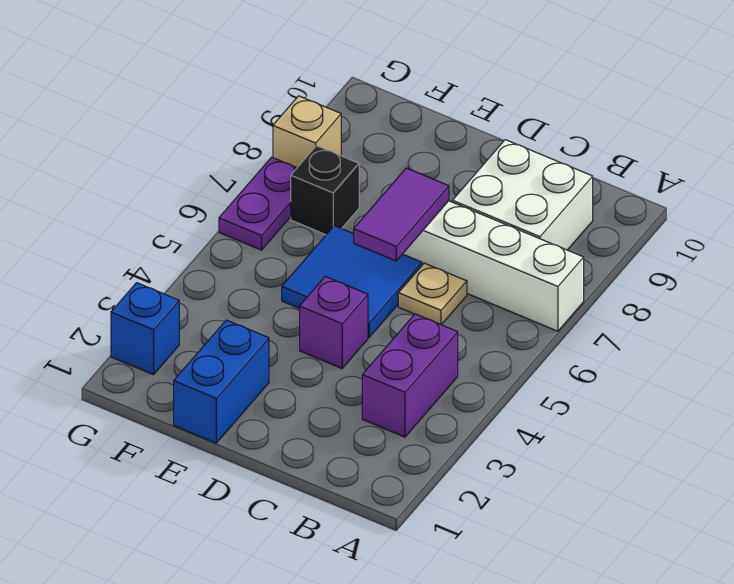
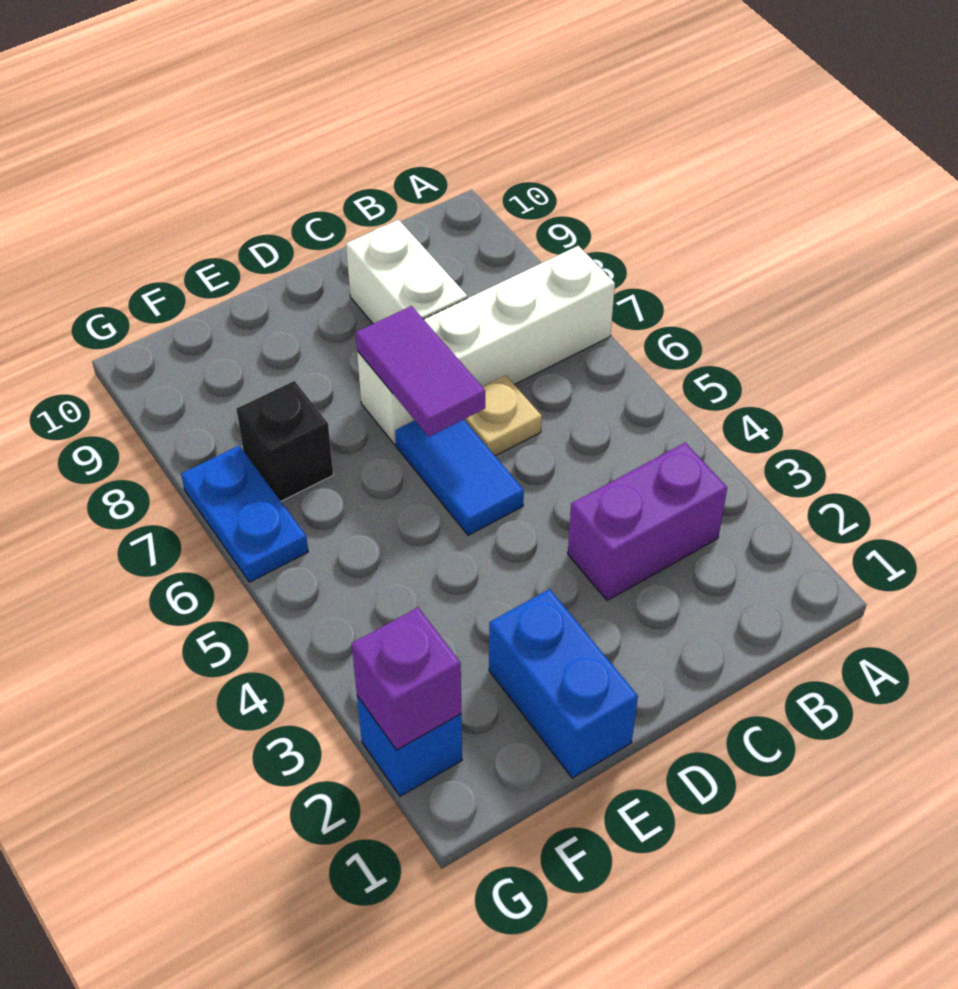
purple 1x2 brick [362,314,458,437] -> purple 1x2 brick turned to [568,443,727,601]
white 2x2 brick [452,140,593,250] -> white 1x2 brick [346,220,467,324]
purple 1x1 brick [300,277,368,368] -> purple 1x1 brick moved to [352,608,461,750]
blue 2x2 tile [282,226,422,337] -> blue 1x2 tile [395,419,524,535]
purple 1x2 plate [219,157,297,250] -> blue 1x2 plate [181,446,308,582]
tan 1x1 brick [273,96,341,168] -> none

